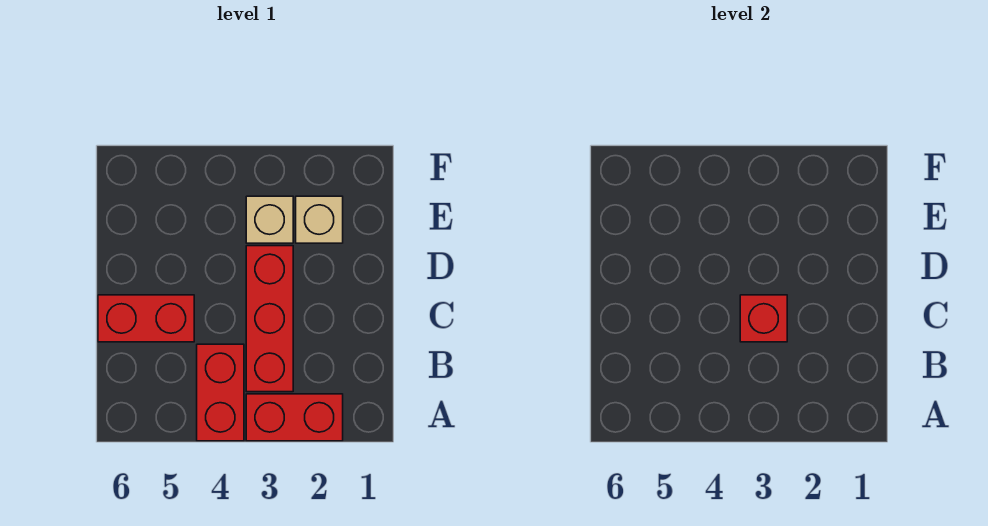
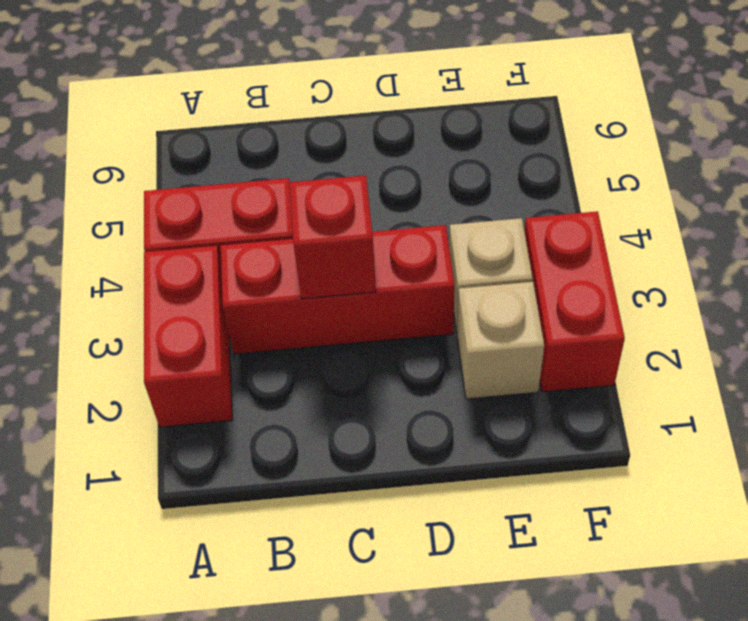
red 1x2 brick [98,295,194,342] -> red 1x2 brick moved to [524,211,625,392]

